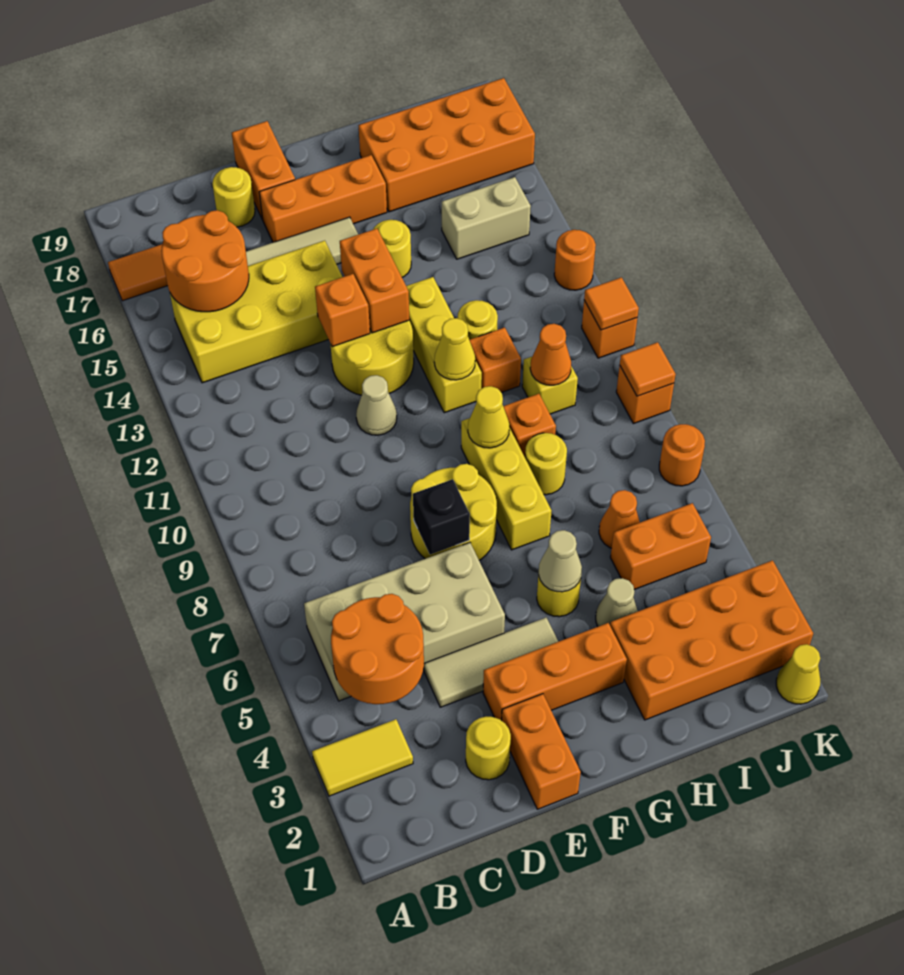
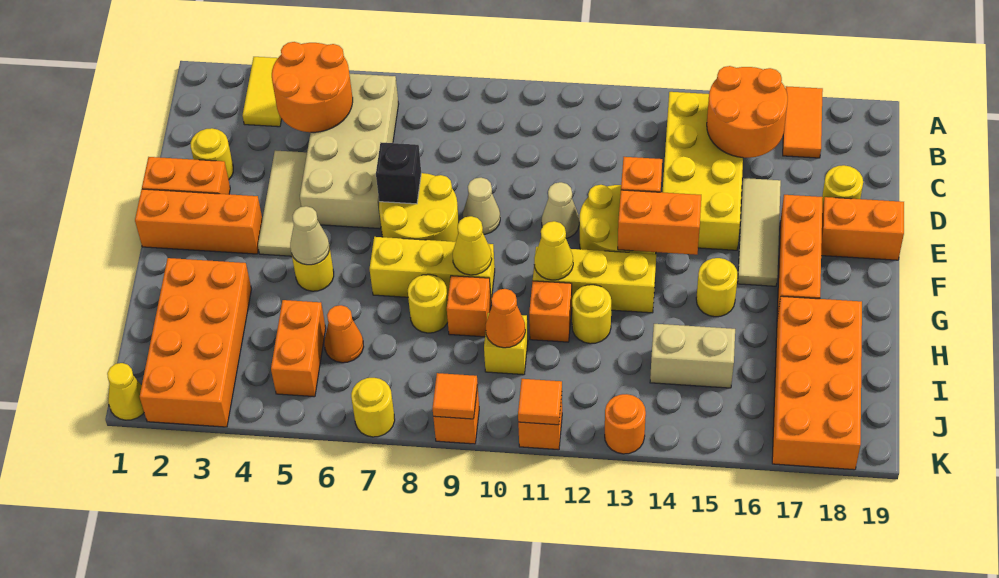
orange 1x3 brick [483,623,627,721] -> orange 1x3 brick turned to [135,189,262,254]
tan 1x1 cone [596,578,638,627] -> tan 1x1 cone moved to [463,178,500,234]
tan 1x2 brick [442,177,531,259] -> tan 1x2 brick turned to [650,324,735,388]
orange 1x1 round brick [659,424,705,486] -> yellow 1x1 round brick [351,378,395,437]

